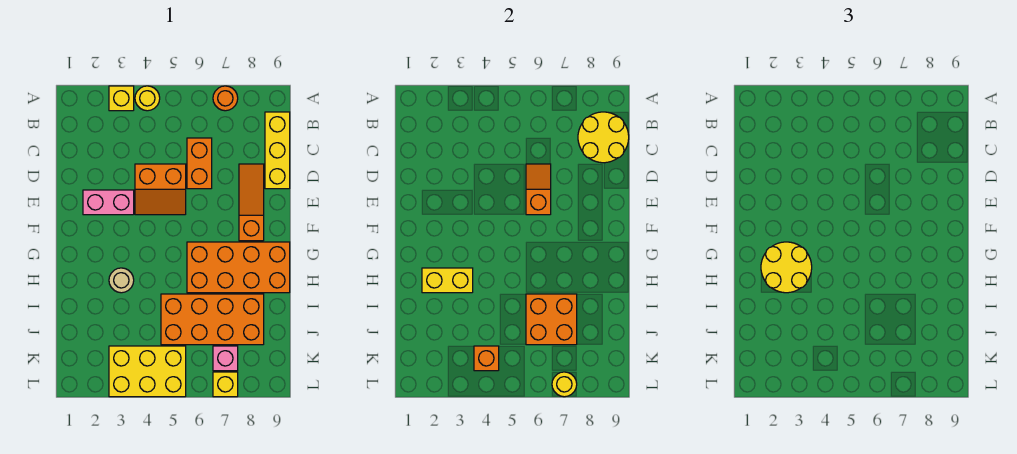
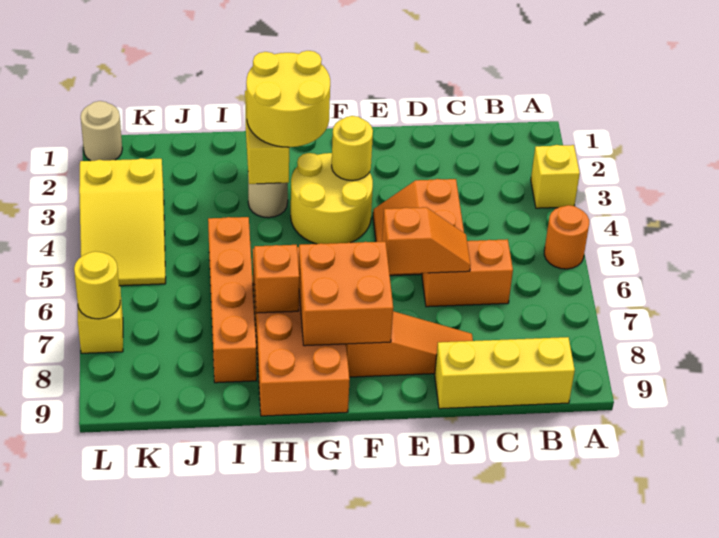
yellow 1x1 round brick [135,86,160,111] -> yellow 1x1 round brick moved to [332,116,373,181]
orange 1x1 round brick [213,86,238,111] -> orange 1x1 round brick moved to [544,205,589,269]
yellow 2x2 round brick [578,112,629,163] -> yellow 2x2 round brick moved to [291,153,373,244]
pink 1x2 brick [83,190,134,215] -> none
orange 2x4 brick [161,294,264,345] -> orange 1x4 brick [208,217,257,383]
orange 2x2 brick [526,294,577,345] -> orange 2x2 brick moved to [299,242,393,346]
yellow 2x3 brick [109,346,186,397] -> yellow 2x3 slope [79,158,166,286]
orange 1x1 brick [474,346,499,371] -> orange 1x1 brick moved to [254,245,299,313]
pink 1x1 brick [213,346,238,371] -> none
none -> tan 1x1 round brick [81,101,122,161]

